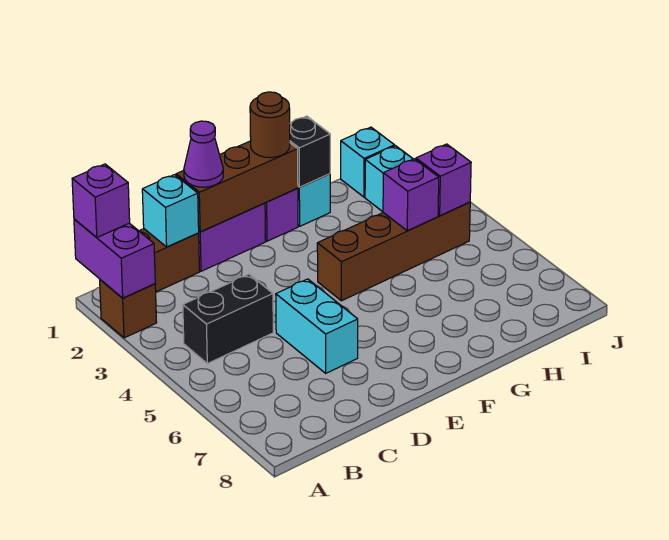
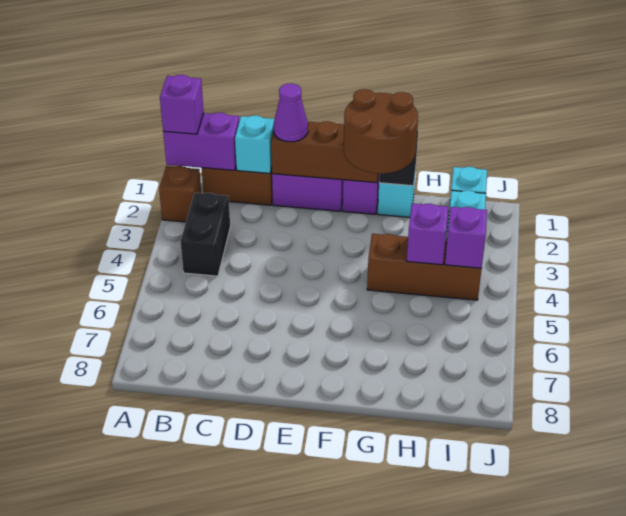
purple 1x2 brick [74,219,155,298] -> purple 1x2 brick turned to [163,113,239,170]
black 1x2 brick [183,274,273,364] -> black 1x2 brick turned to [180,193,230,276]
cyan 1x2 brick [276,279,358,373] -> none
brown 1x1 round brick [250,92,290,158] -> brown 2x2 round brick [344,89,418,174]
brown 1x4 brick [317,202,470,301] -> brown 1x3 brick [367,234,482,300]

